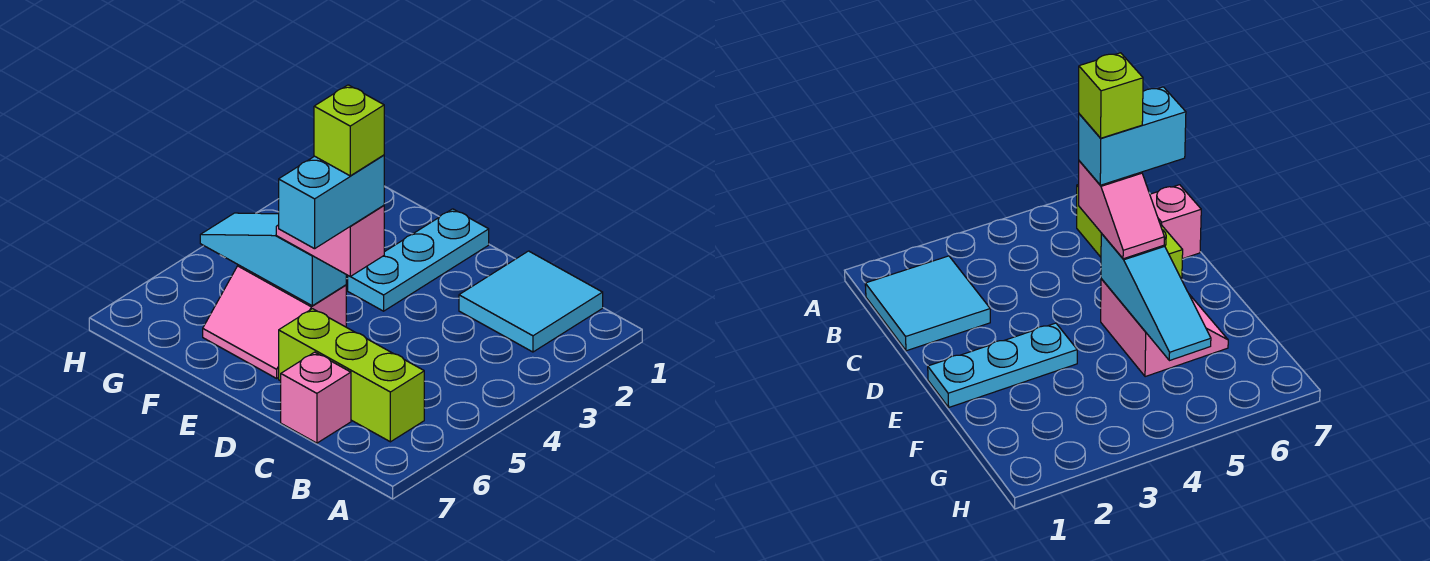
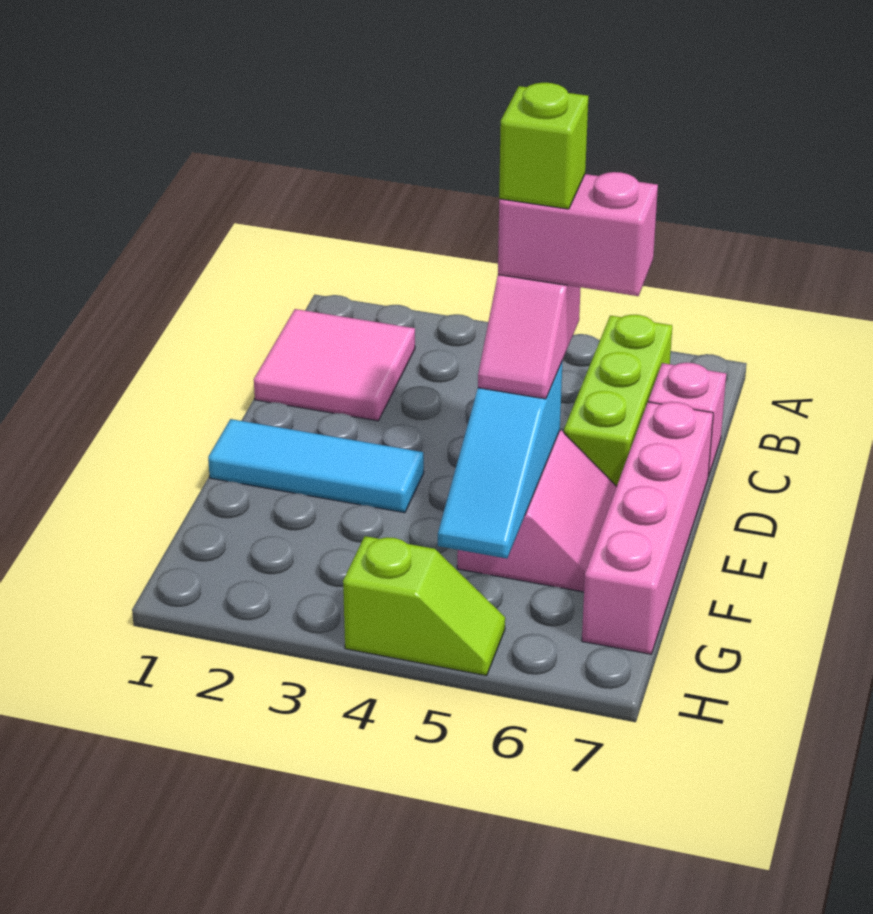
cyan 2x2 tile [459,251,603,352] -> pink 2x2 tile [254,309,415,421]
cyan 1x2 brick [279,155,384,249] -> pink 1x2 brick [498,172,658,296]
none -> pink 1x4 brick [582,402,713,654]
cyan 1x3 plate [348,209,489,311] -> cyan 1x3 tile [208,419,424,513]
none -> lime 1x2 slope [343,536,505,676]

